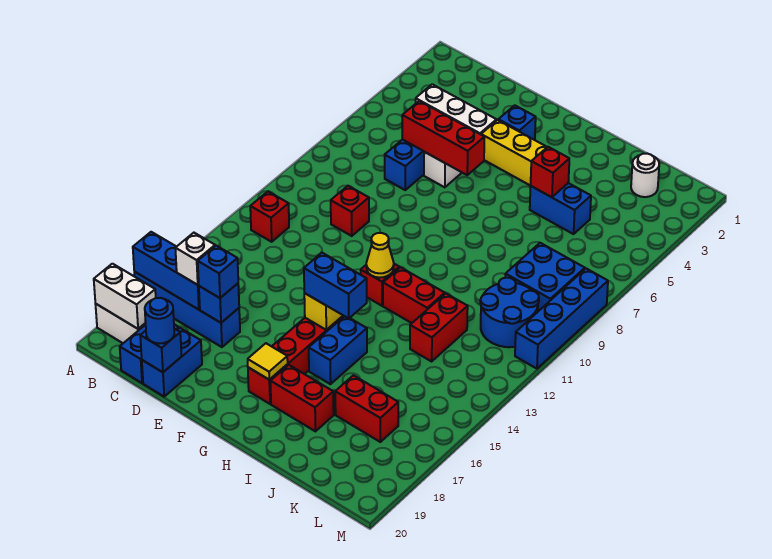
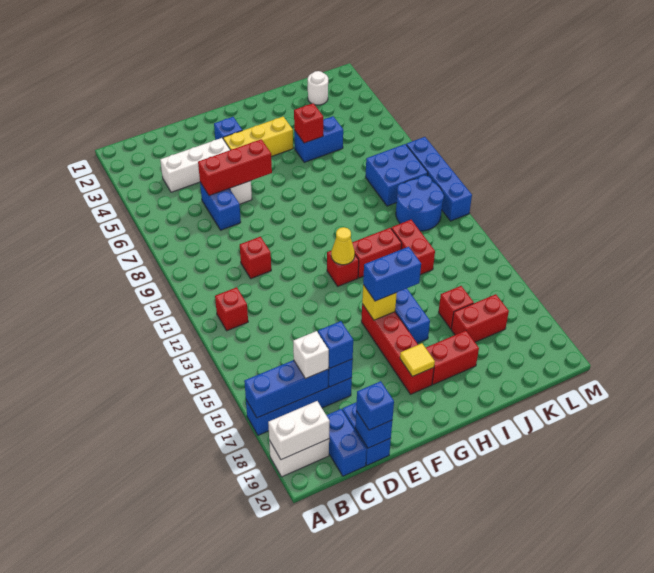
blue 1x1 round brick [145,298,174,344] -> blue 1x1 brick [356,381,394,430]
none -> red 1x1 brick [438,286,474,329]

